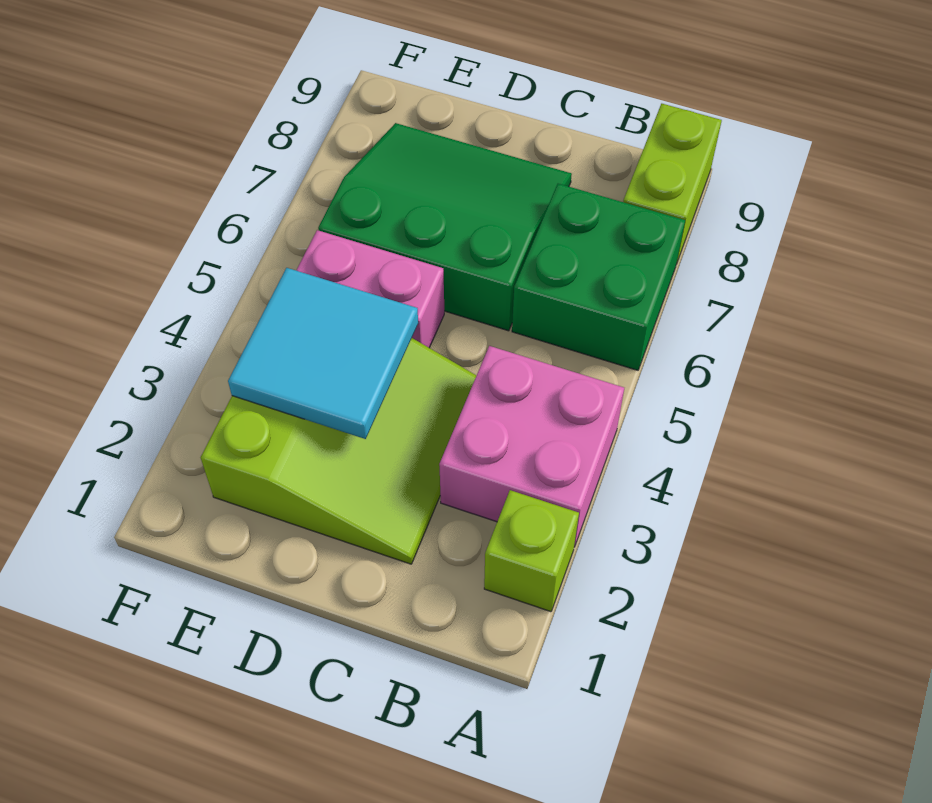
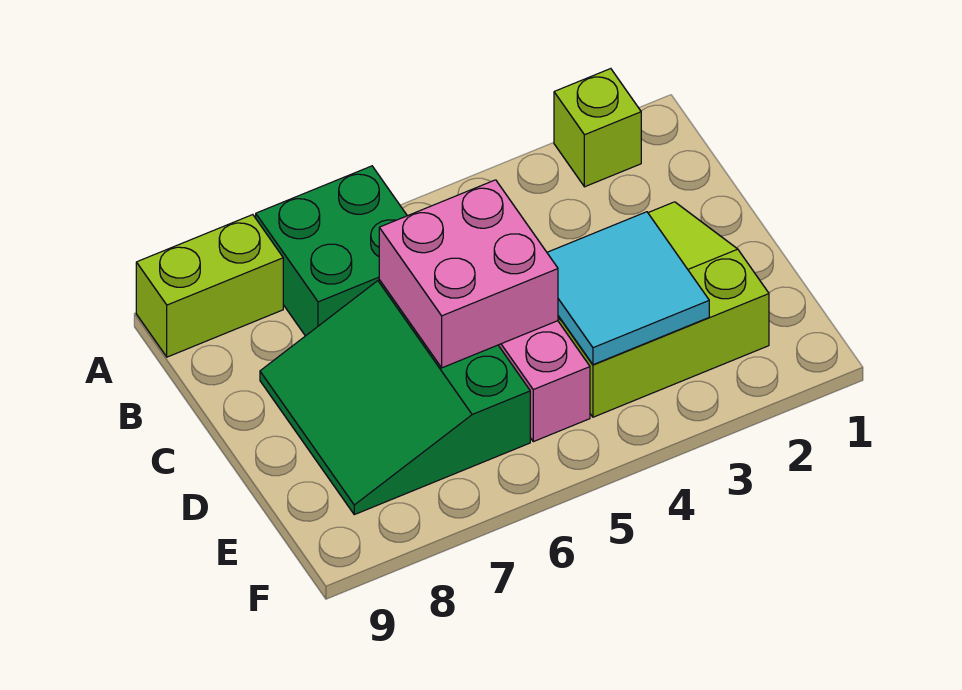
pink 2x2 brick [439,346,624,547] -> pink 2x2 brick moved to [379,180,558,368]

